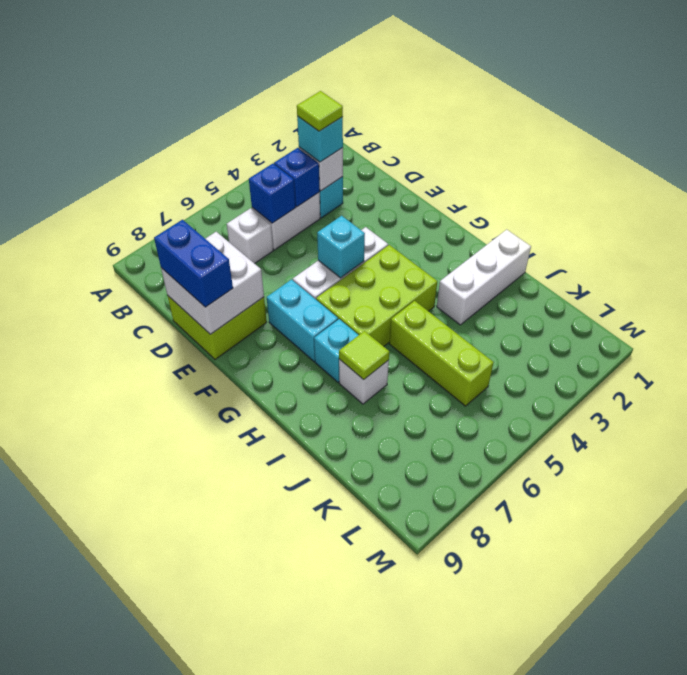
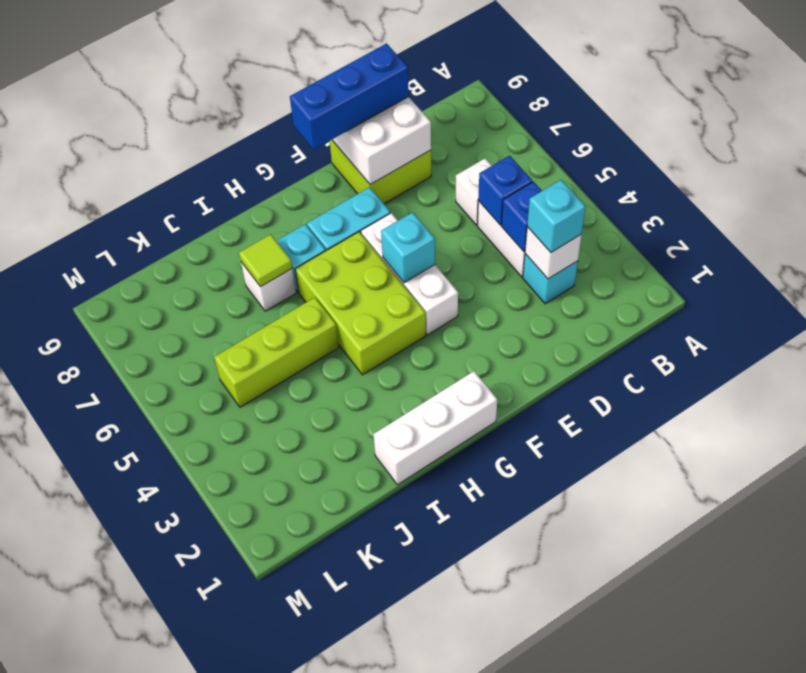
lime 1x1 tile [297,91,343,131] -> none
blue 1x2 brick [154,220,233,307] -> blue 1x3 brick [290,43,409,149]
white 1x3 brick [437,229,531,325] -> white 1x3 brick turned to [373,371,497,485]

